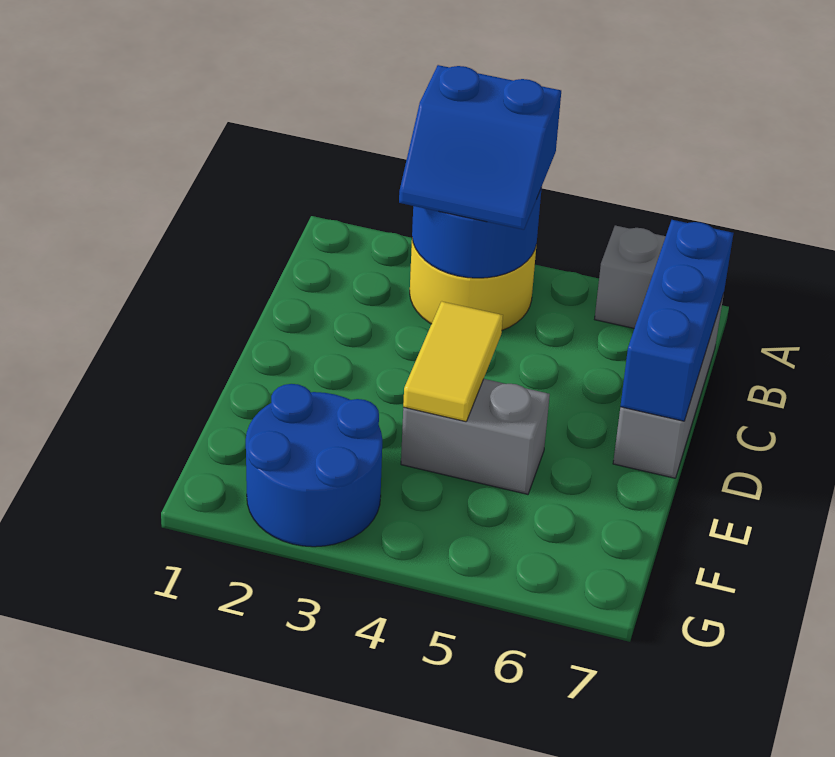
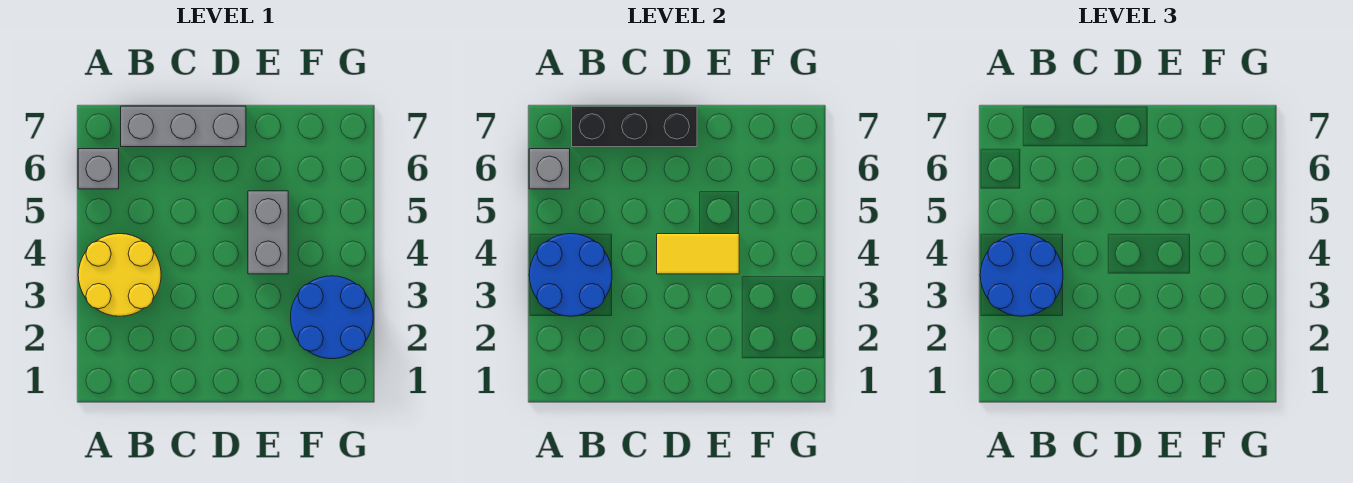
blue 2x2 slope [399,65,561,230] -> blue 2x2 round brick [980,234,1063,316]
none -> grey 1x1 brick [529,149,570,189]
blue 1x3 brick [620,220,733,421] -> black 1x3 brick [572,106,697,147]

